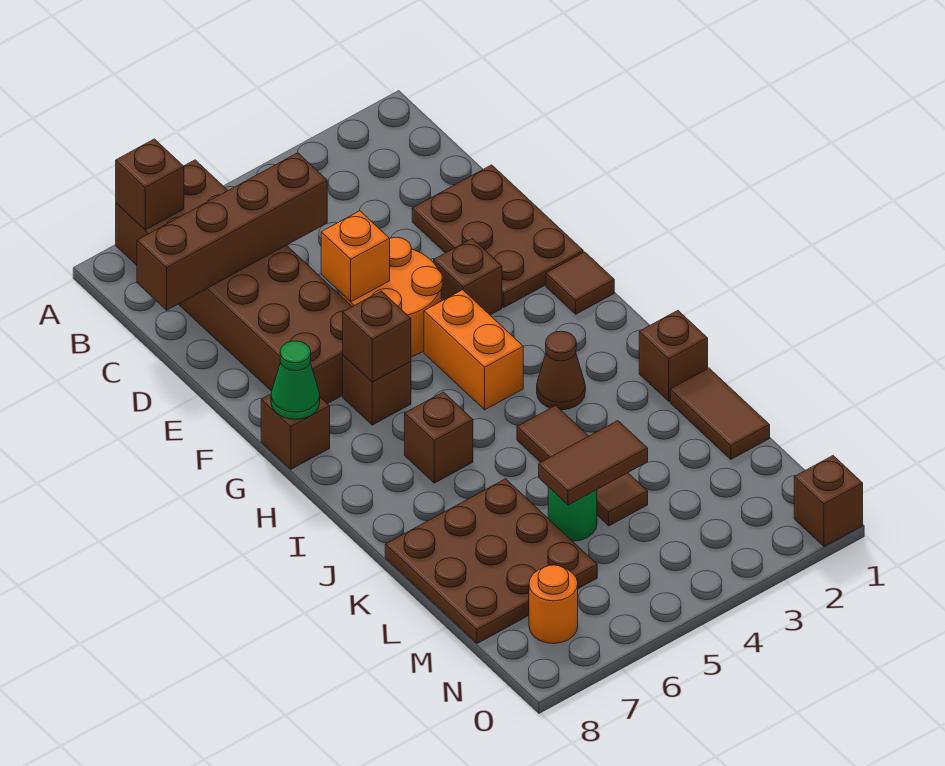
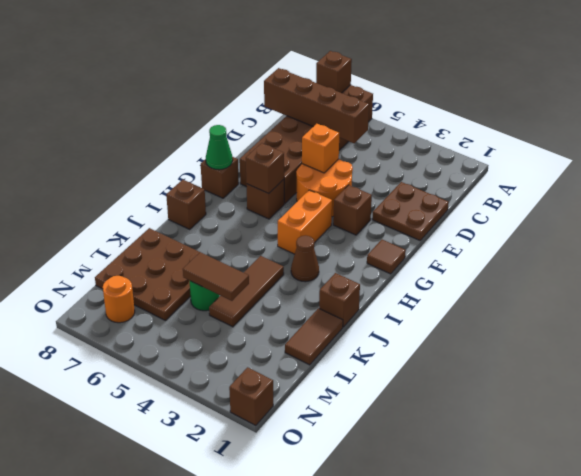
brown 2x3 plate [412,165,583,307] -> brown 2x2 plate [372,182,449,240]
brown 1x1 brick [405,392,473,483] -> brown 1x1 brick moved to [166,180,206,230]

